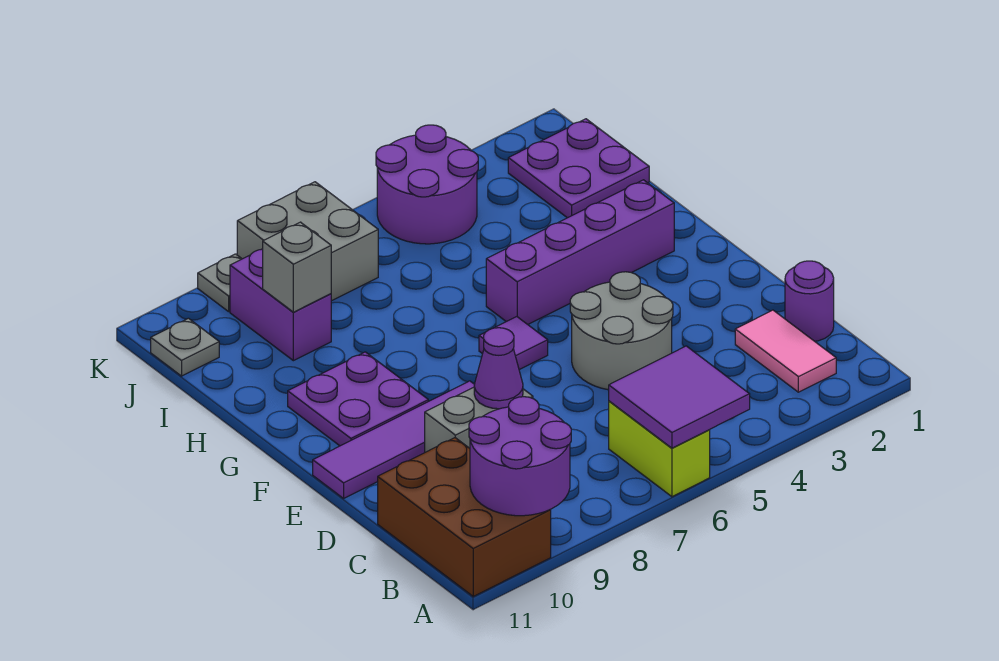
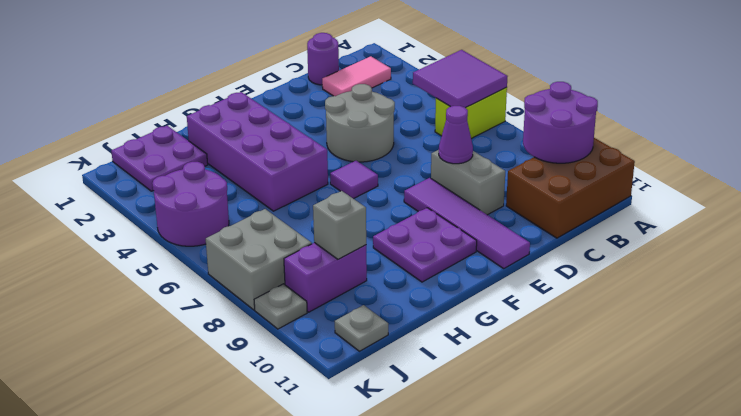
purple 1x4 brick [486,180,674,324] -> purple 2x4 brick [187,92,328,211]

